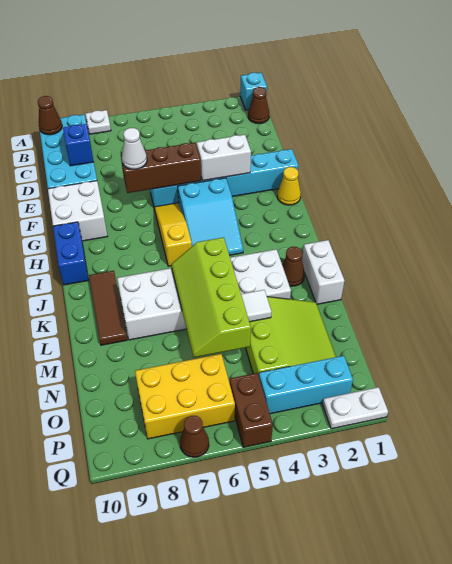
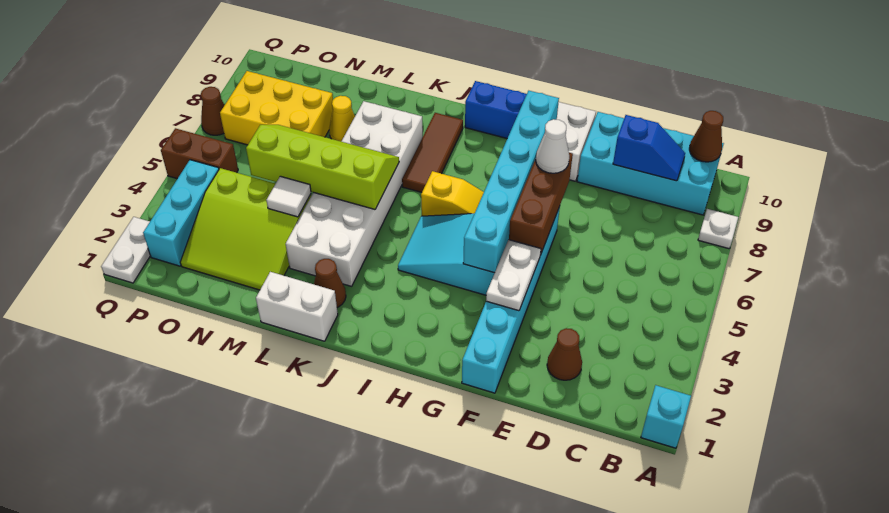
brown 1x1 cone [248,87,269,124] -> brown 1x1 cone moved to [547,328,582,380]
white 1x2 brick [197,135,251,181] -> white 1x2 plate [486,240,541,311]
yellow 1x1 cone [277,167,301,205] -> yellow 1x1 cone moved to [329,96,355,141]
none -> cyan 1x6 brick [463,91,559,273]
brown 1x3 tile [89,271,127,345] -> brown 1x3 tile turned to [402,113,463,192]
yellow 2x3 brick [135,354,235,439] -> yellow 2x3 brick turned to [220,71,333,145]

